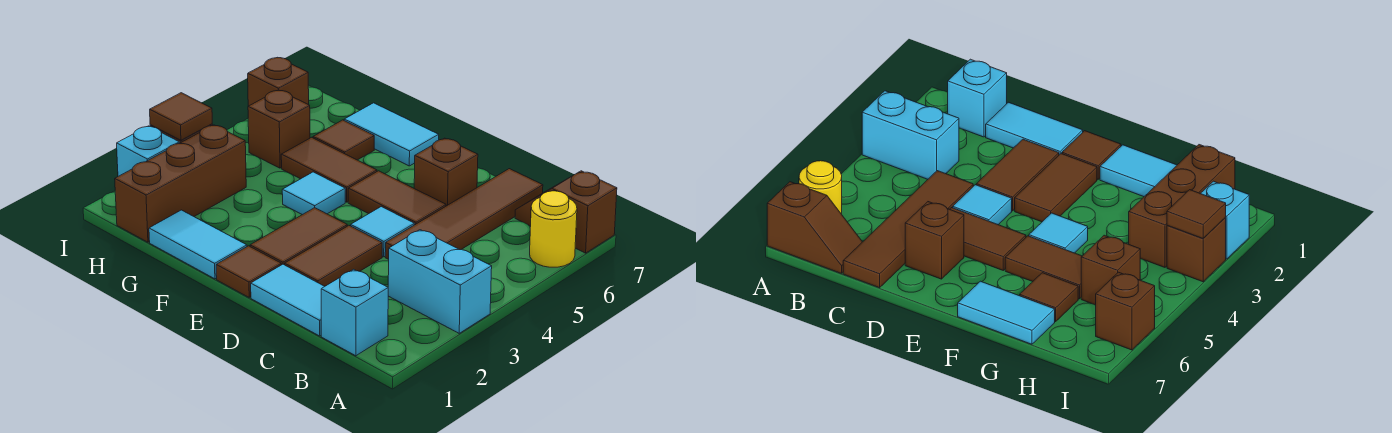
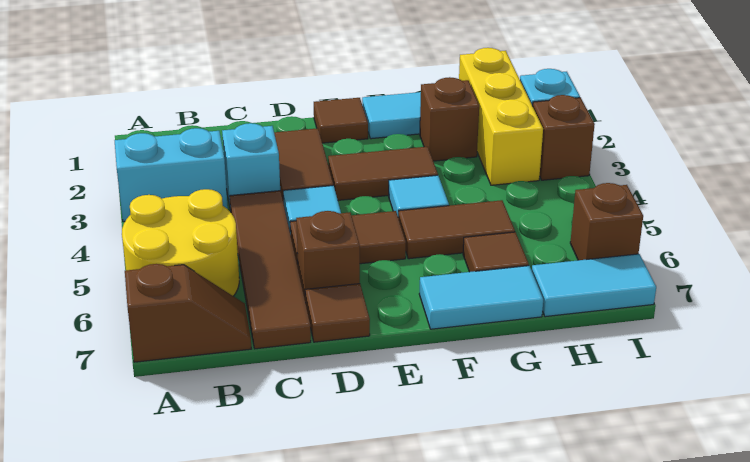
yellow 1x1 round brick [530,191,577,267] -> yellow 2x2 round brick [122,189,239,296]
cyan 1x1 brick [321,269,388,356] -> cyan 1x1 brick moved to [222,123,280,211]
cyan 1x2 tile [251,264,325,336] -> cyan 1x2 tile moved to [532,254,656,317]
brown 1x2 tile [250,208,347,265] -> brown 1x2 tile turned to [328,147,438,200]
brown 1x3 brick [115,125,246,242] -> yellow 1x3 brick [459,48,543,185]
brown 1x1 brick [248,90,310,168] -> brown 1x1 brick moved to [420,77,479,161]
brown 1x1 tile [150,93,212,140] -> brown 1x1 tile moved to [305,284,370,342]

